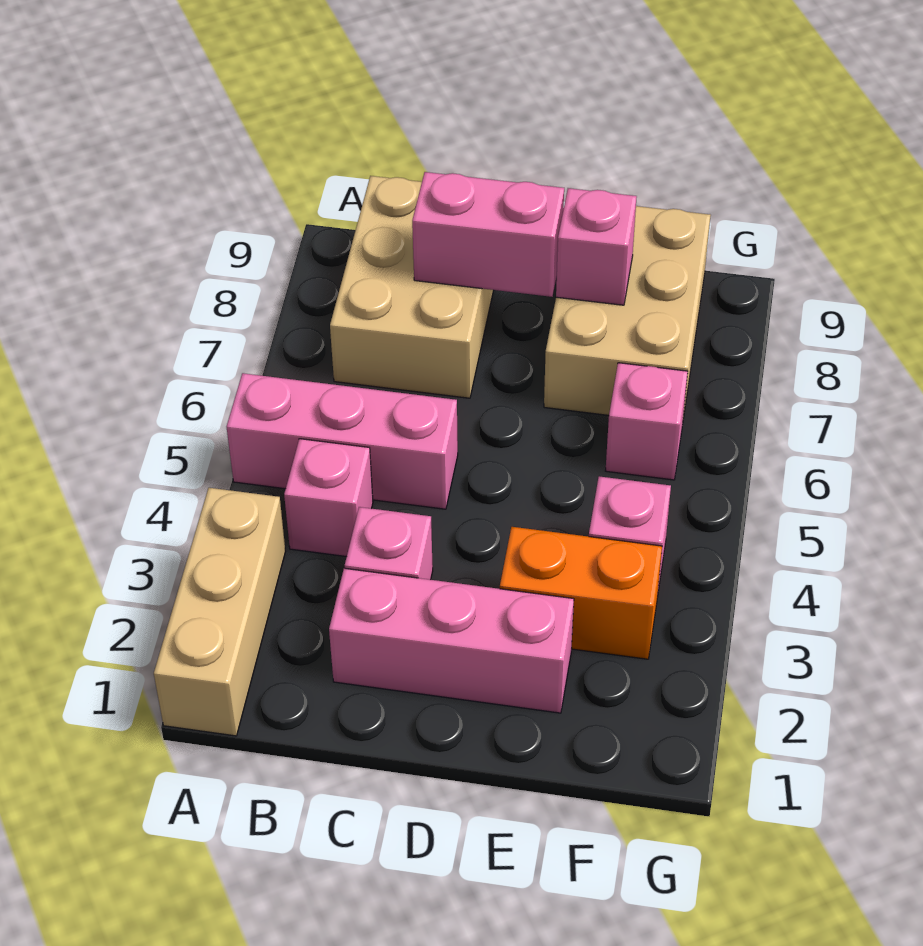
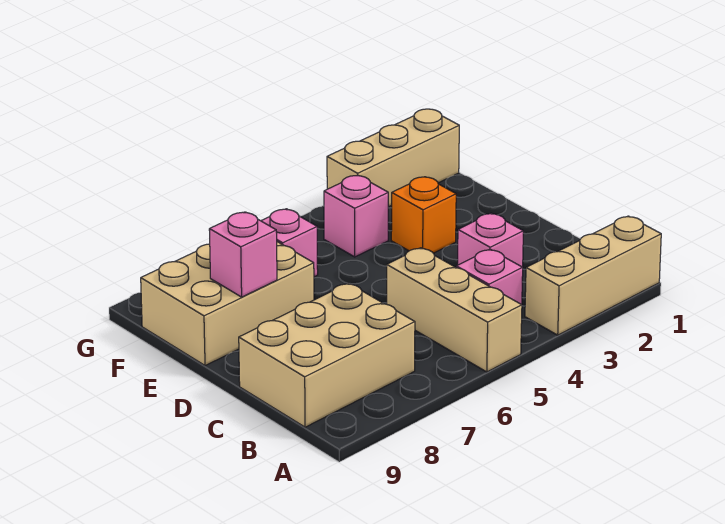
pink 1x3 brick [227,373,458,509] -> tan 1x3 brick [387,248,522,372]
pink 1x3 brick [329,568,574,713] -> none
pink 1x2 brick [412,172,564,297] -> none
orange 1x2 brick [500,527,662,659] -> orange 1x1 brick [391,177,456,253]
none -> tan 1x3 brick [327,109,459,207]

